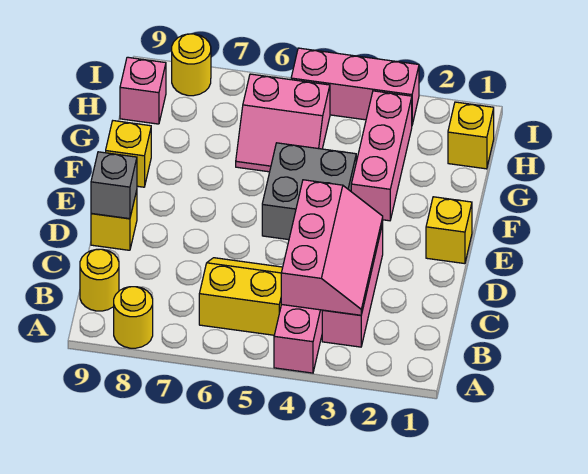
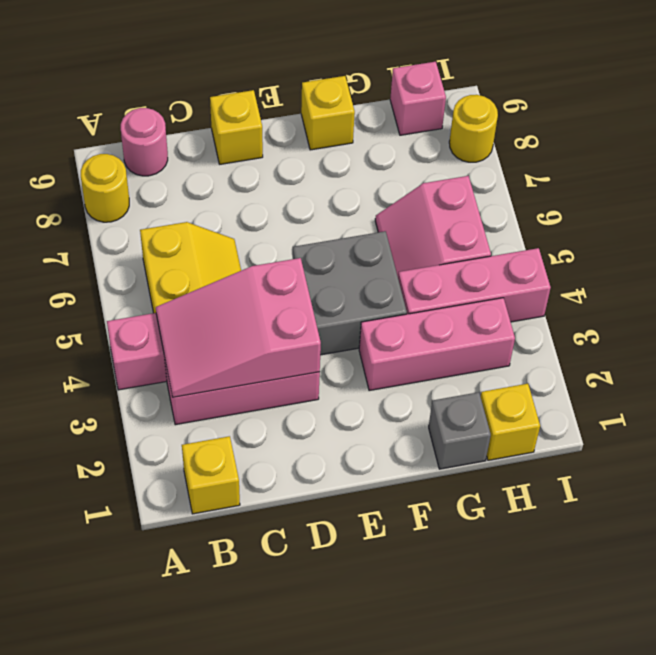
pink 2x3 slope [281,180,383,315] -> pink 2x3 slope turned to [156,258,321,397]
yellow 1x1 round brick [80,249,119,311] -> pink 1x1 round brick [121,108,168,176]
grey 1x1 brick [91,152,137,219] -> grey 1x1 brick moved to [429,392,491,469]
yellow 1x1 brick [426,197,472,264] -> yellow 1x1 brick moved to [182,436,240,514]
pink 1x3 brick [291,48,419,124] -> pink 1x3 brick turned to [398,248,551,322]

